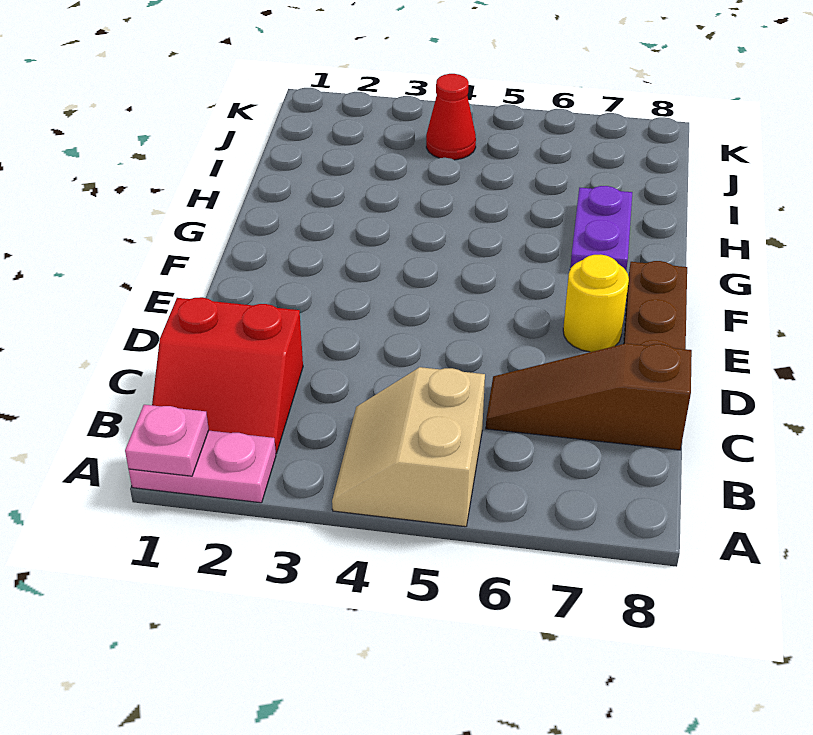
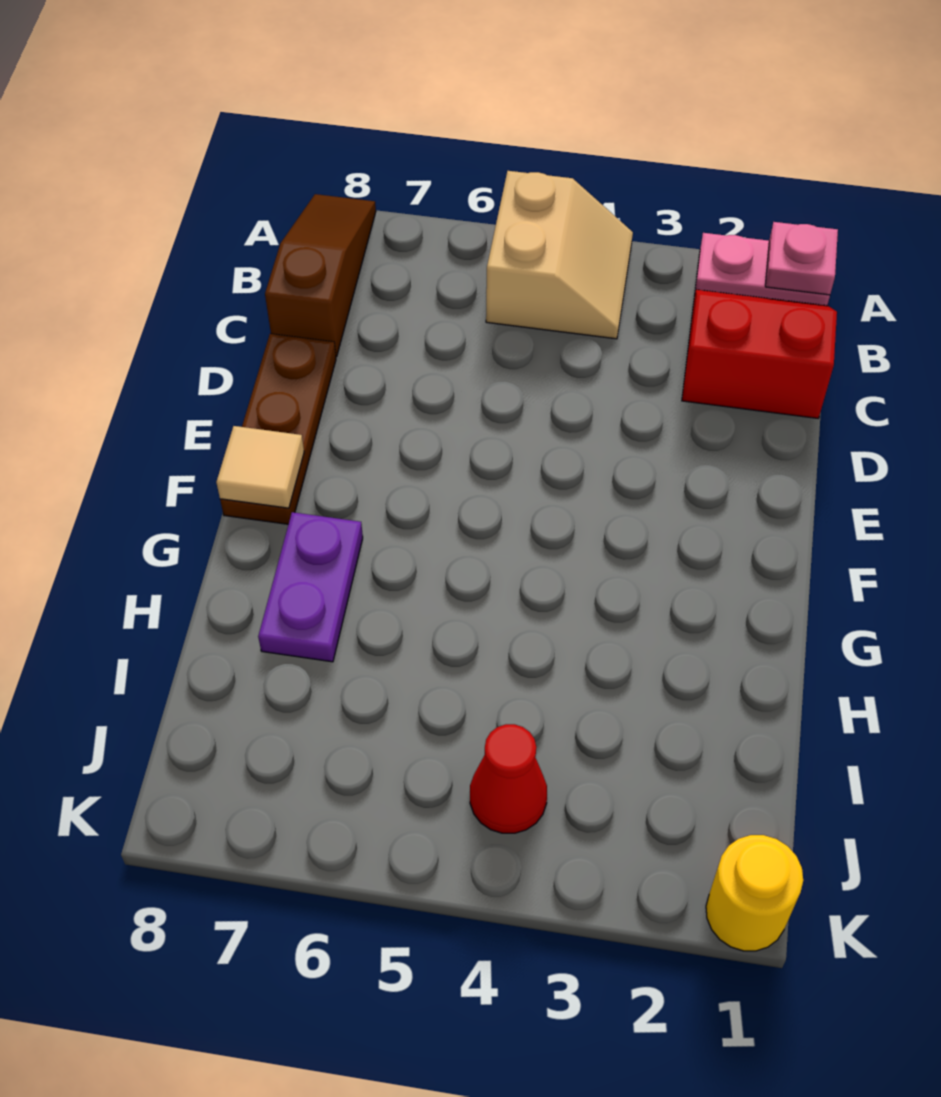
brown 1x3 slope [486,343,692,450] -> brown 1x3 slope turned to [265,194,376,357]
yellow 1x1 round brick [563,255,629,352] -> yellow 1x1 round brick moved to [706,835,803,951]
none -> tan 1x1 tile [216,426,304,508]

